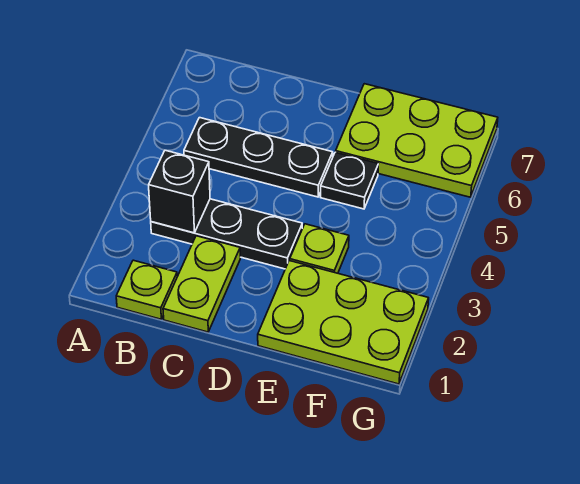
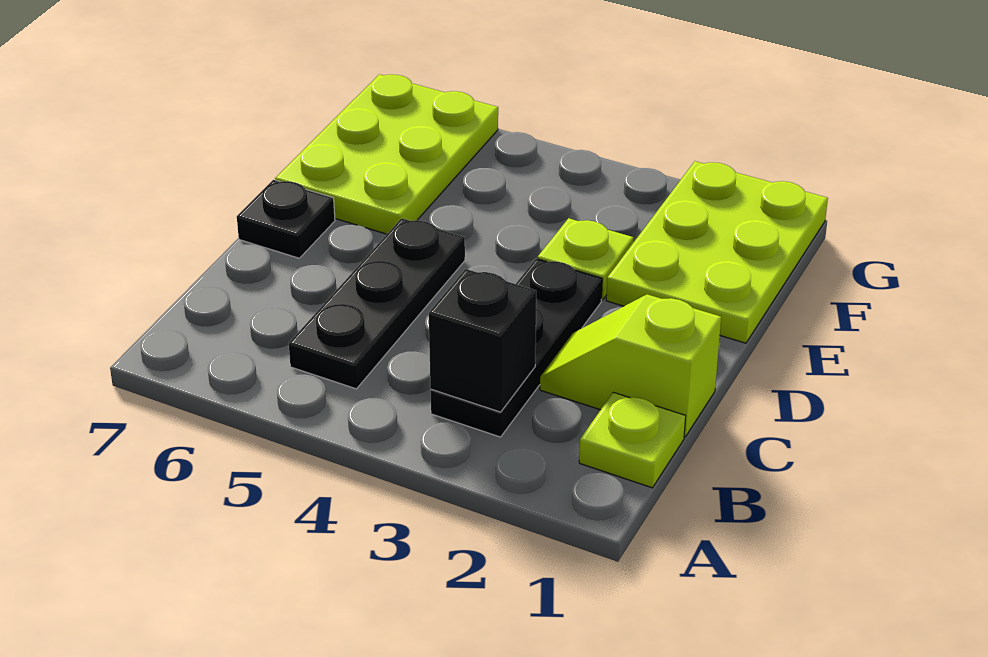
lime 1x2 plate [163,236,240,332] -> lime 1x2 slope [540,294,721,437]
black 1x1 plate [321,152,378,209] -> black 1x1 plate moved to [237,180,335,258]

